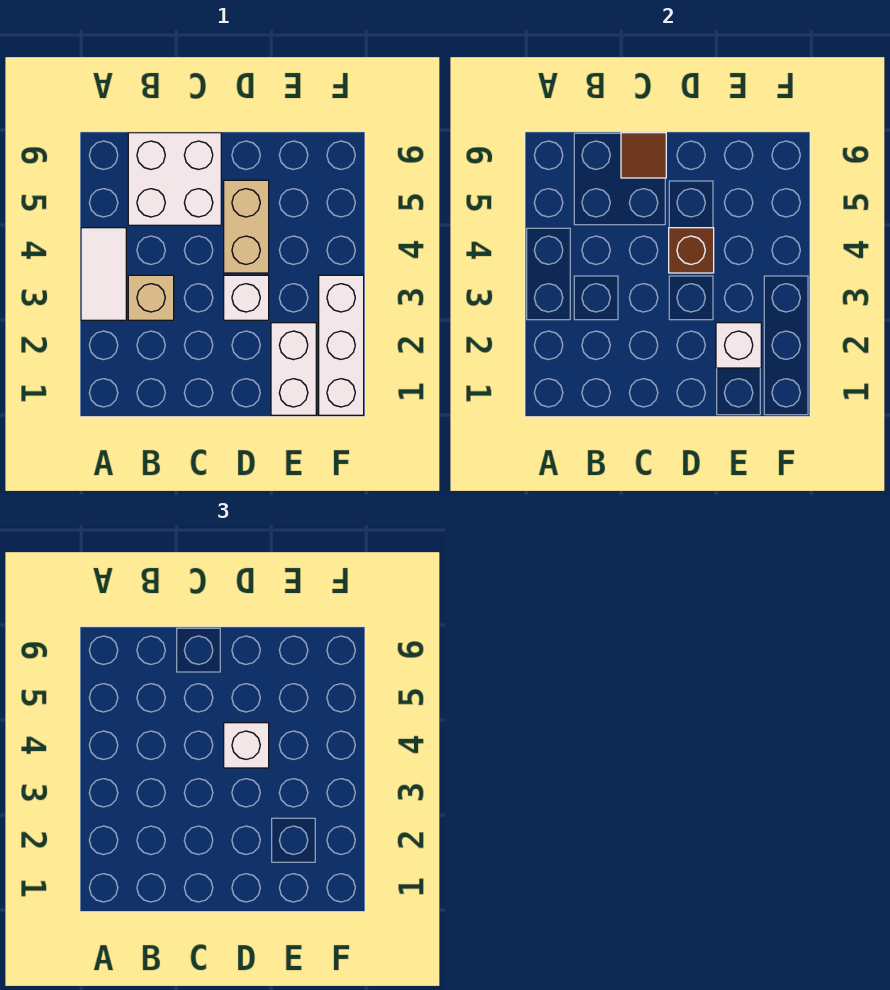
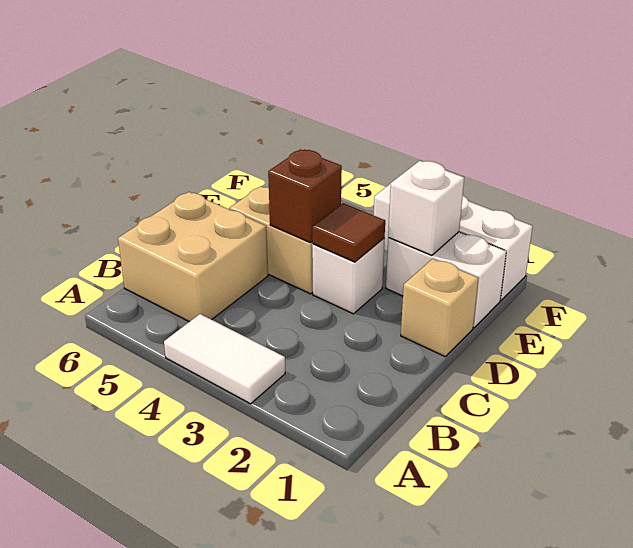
tan 1x1 brick [128,275,174,320] -> tan 1x1 brick moved to [401,259,478,356]
white 2x2 brick [128,133,221,225] -> tan 2x2 brick [118,192,268,322]
brown 1x1 tile [621,133,666,178] -> brown 1x1 tile moved to [312,203,385,262]
white 1x1 brick [224,723,269,768] -> none

